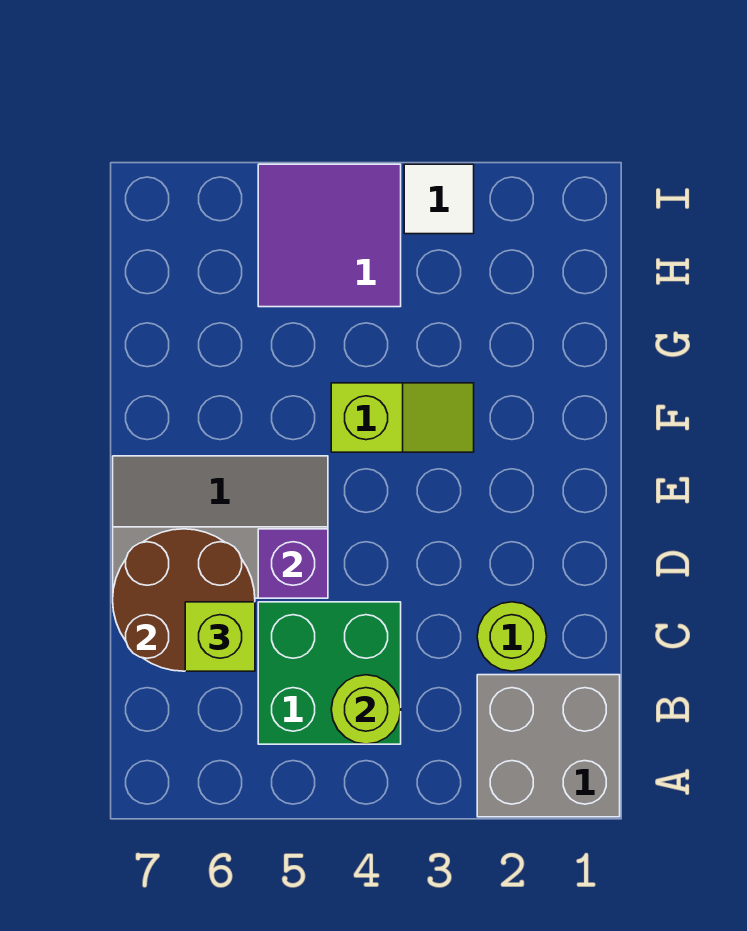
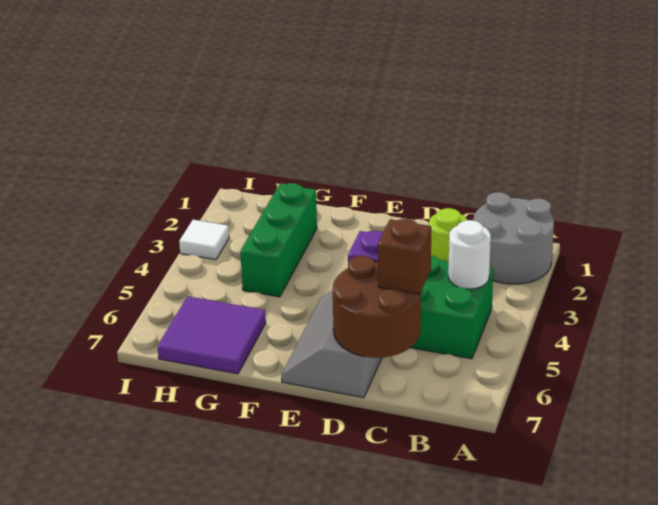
grey 2x2 brick [477,675,620,817] -> grey 2x2 round brick [473,192,554,284]
lime 1x1 round brick [331,675,401,744] -> white 1x1 round brick [448,220,491,289]
lime 1x1 brick [185,602,255,671] -> brown 1x1 brick [378,219,431,294]
lime 1x2 slope [331,383,474,452] -> none
none -> green 1x3 brick [240,183,317,297]
purple 2x2 tile [258,164,401,307] -> purple 2x2 tile moved to [157,296,266,374]

